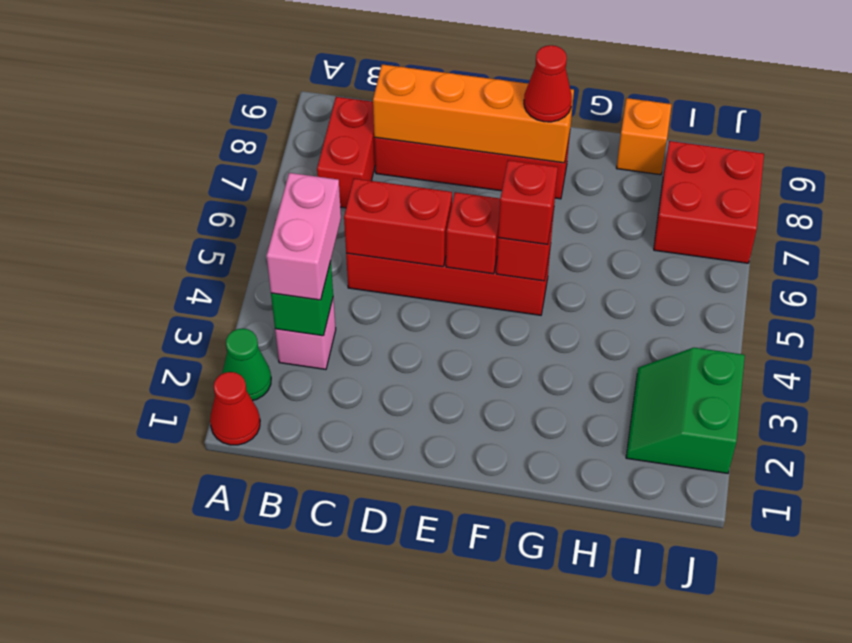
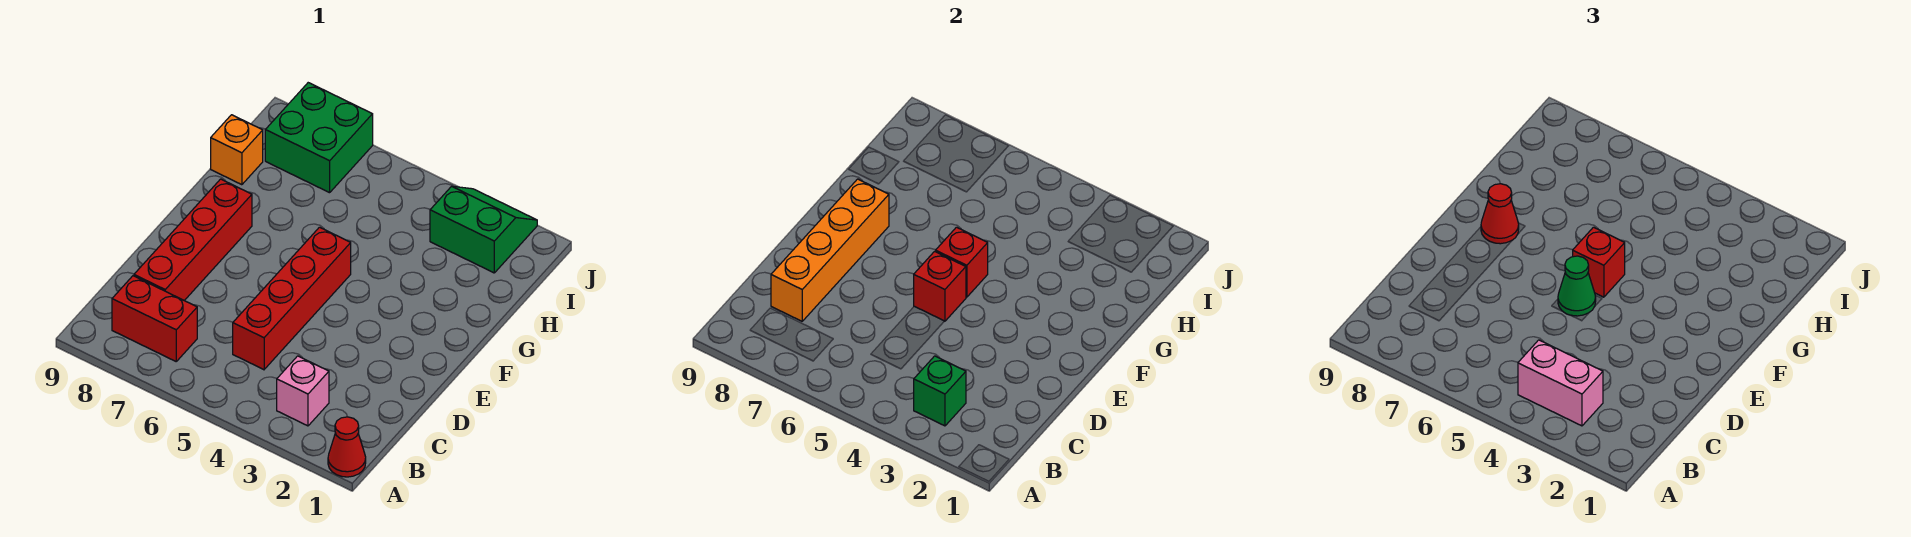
green 1x1 cone [222,328,271,401] -> green 1x1 cone moved to [1558,256,1596,316]
red 1x2 brick [344,179,452,267] -> none
green 2x2 slope [626,348,745,473] -> green 2x2 slope turned to [430,186,537,273]
red 2x2 brick [654,141,764,263] -> green 2x2 brick [265,83,373,193]

